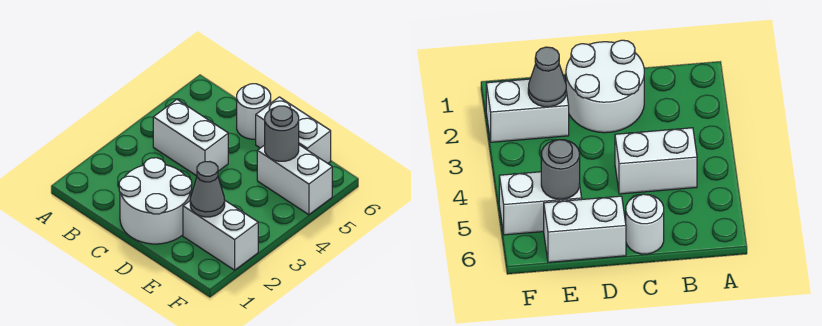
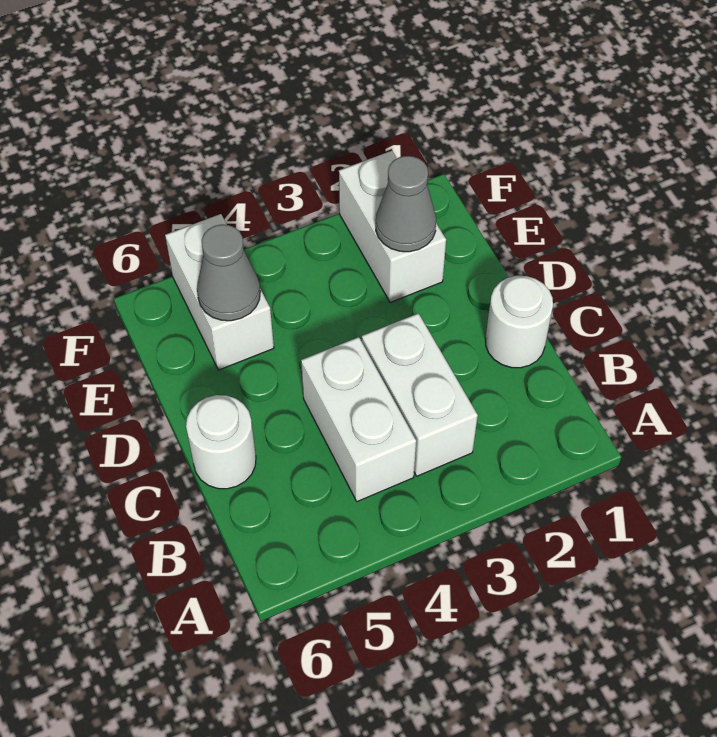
white 2x2 round brick [119,158,192,244] -> white 1x1 round brick [486,276,553,368]
white 1x2 brick [256,97,331,163] -> white 1x2 brick moved to [362,313,478,476]
grey 1x1 round brick [265,106,299,161] -> grey 1x1 cone [197,225,260,321]

